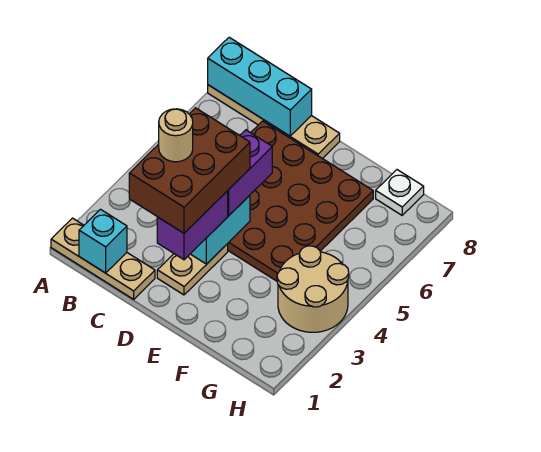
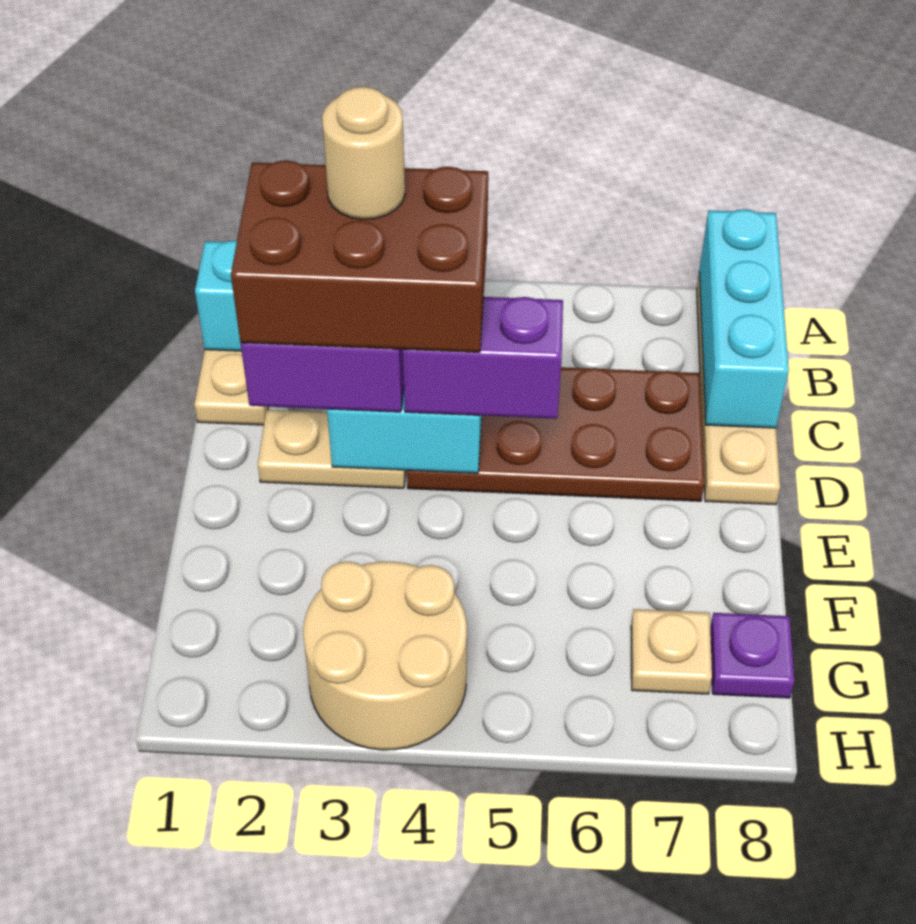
brown 4x4 plate [228,121,373,281] -> brown 2x4 plate [407,367,704,501]
none -> tan 1x1 plate [631,609,712,694]
white 1x1 plate [376,170,424,215] -> purple 1x1 plate [710,613,794,698]

